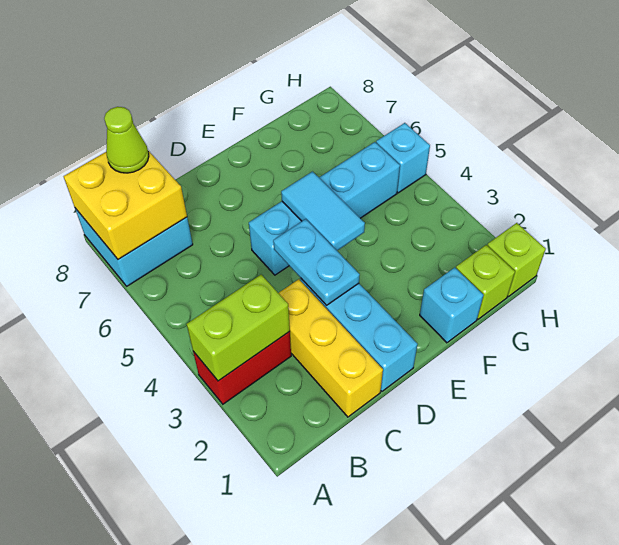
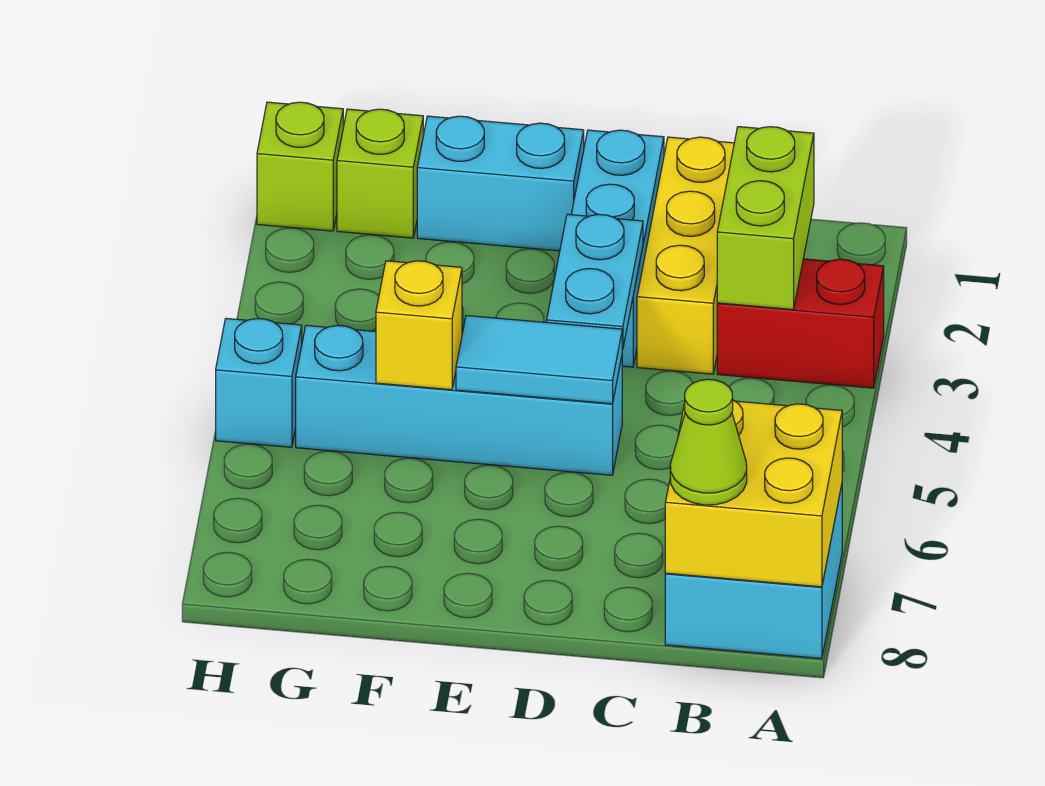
lime 1x2 brick [187,275,290,381] -> lime 1x2 brick turned to [717,127,814,310]
cyan 1x2 tile [281,172,365,250] -> cyan 1x2 tile turned to [456,316,622,404]
cyan 1x1 brick [420,267,483,343] -> cyan 1x2 brick [417,116,584,251]
none -> yellow 1x1 brick [376,261,462,390]

